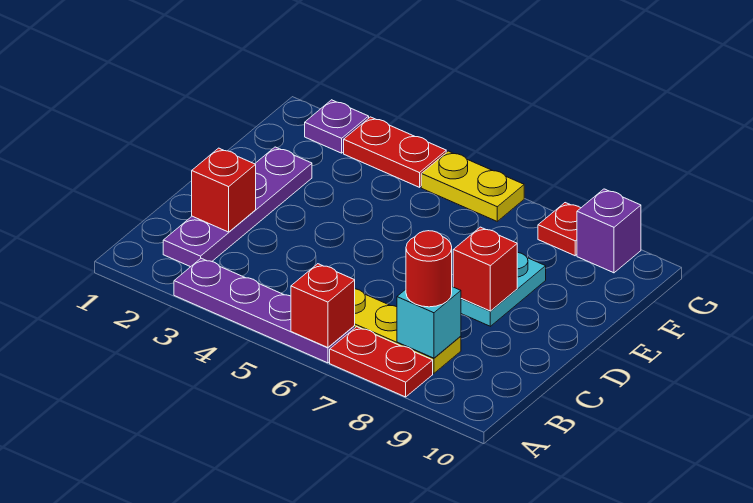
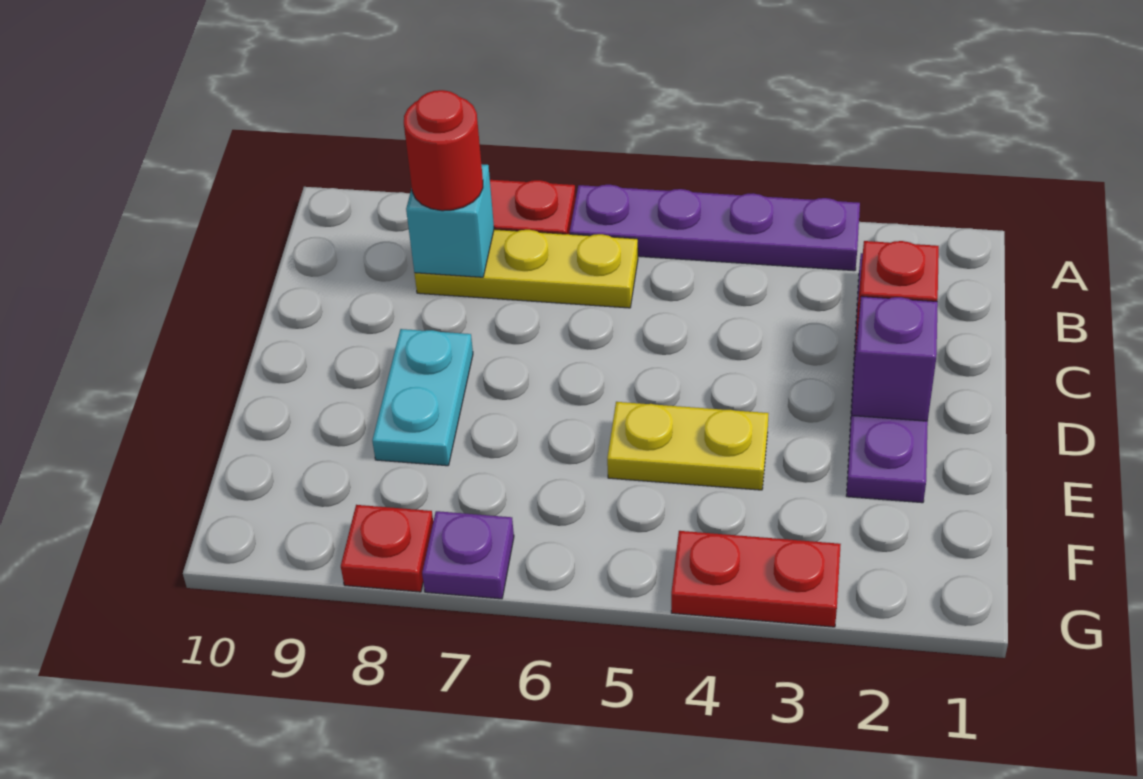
red 1x1 brick [291,264,355,348] -> none
red 1x1 brick [453,227,517,311] -> none
purple 1x1 plate [305,100,369,153] -> purple 1x1 plate moved to [422,511,514,599]
yellow 1x2 plate [421,151,524,221] -> yellow 1x2 plate moved to [607,402,769,490]
purple 1x1 brick [577,189,641,273] -> purple 1x1 brick moved to [852,296,938,421]

